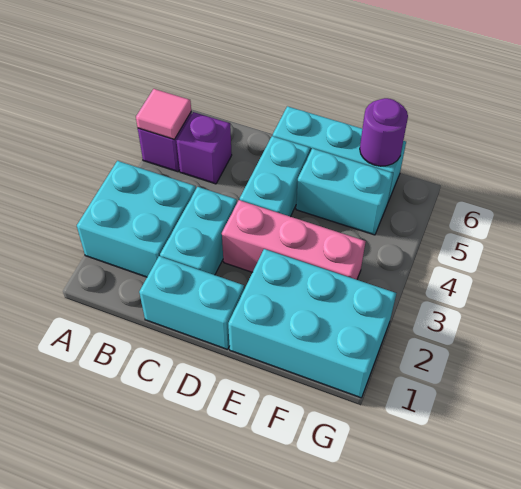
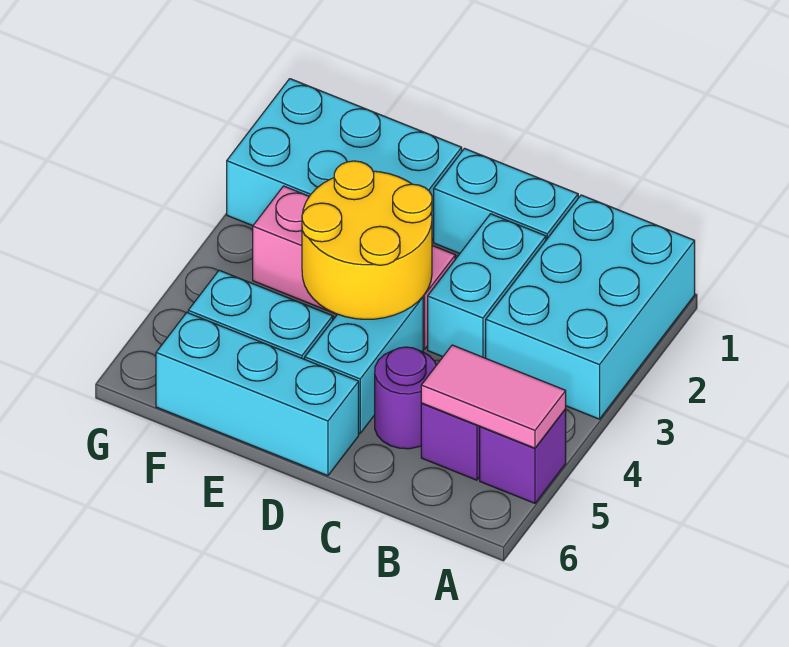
cyan 2x2 brick [77,161,196,277] -> cyan 2x3 brick [486,195,695,419]
pink 1x1 tile [136,89,191,139] -> pink 1x2 tile [421,345,566,448]
none -> yellow 2x2 round brick [302,161,432,319]
purple 1x1 round brick [360,98,408,166] -> purple 1x1 round brick moved to [375,347,436,449]

